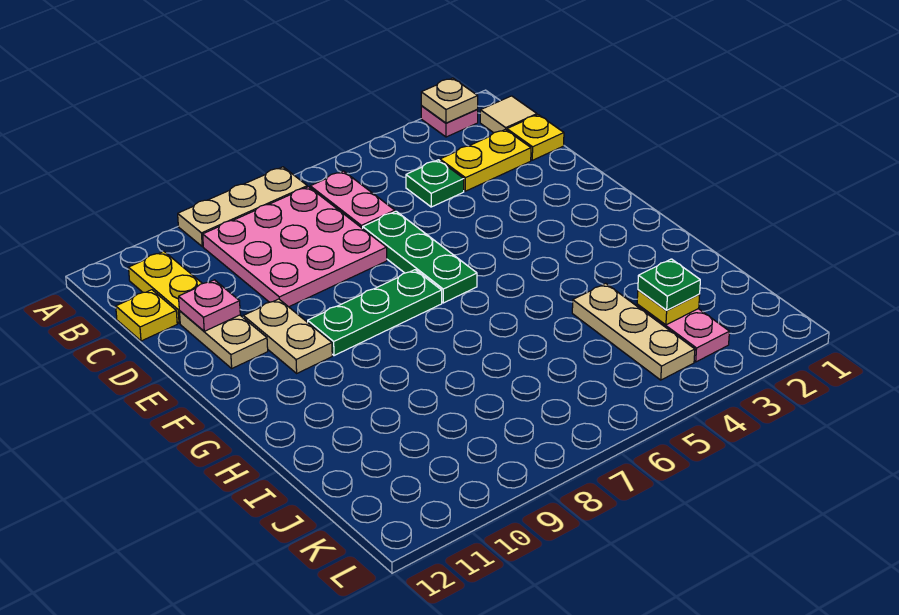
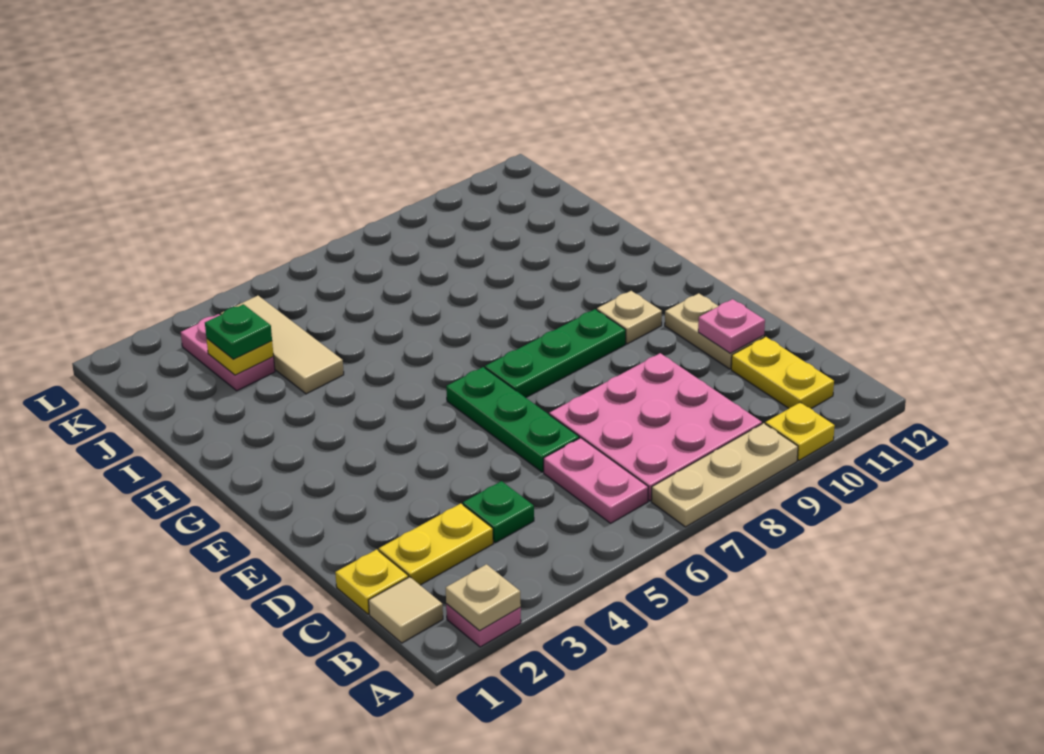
yellow 1x1 plate [116,290,177,341] -> yellow 1x1 plate moved to [765,402,835,460]
tan 1x2 plate [243,299,332,373] -> tan 1x1 plate [597,291,662,344]
tan 1x3 plate [572,283,695,380] -> tan 1x3 tile [221,296,344,394]

